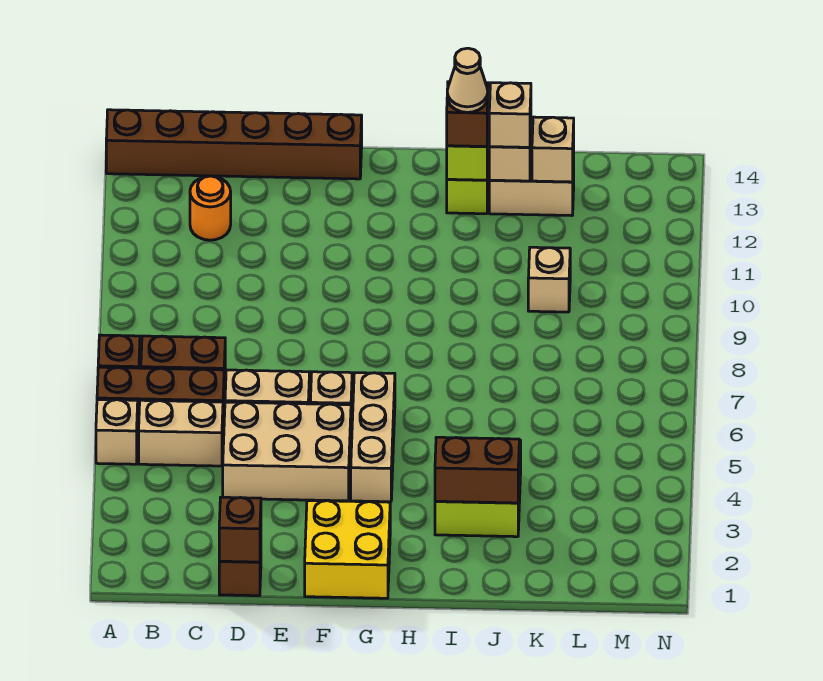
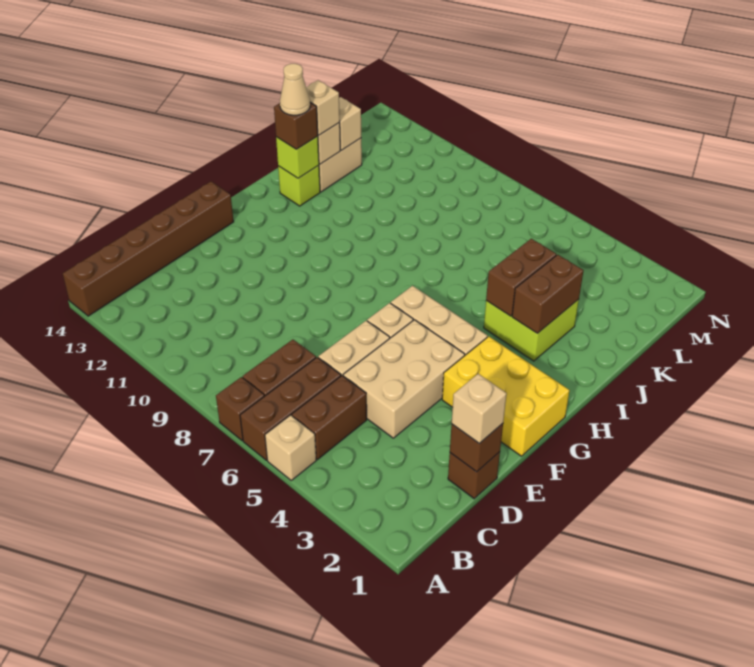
tan 1x2 brick [139,400,223,466] -> brown 1x2 brick [292,376,367,459]
orange 1x1 round brick [190,176,231,240] -> none
yellow 2x2 brick [305,501,390,598] -> yellow 2x3 brick [442,337,570,456]
none -> brown 1x2 brick [486,239,556,316]
tan 1x1 brick [528,247,570,312] -> tan 1x1 brick moved to [452,374,507,444]

